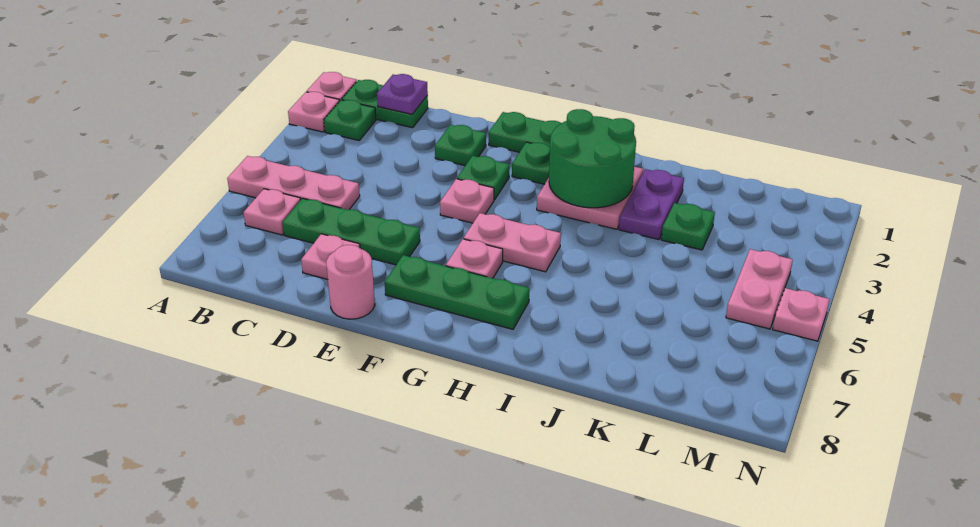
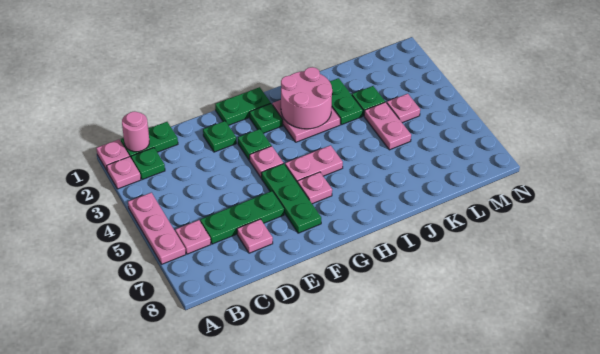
pink 1x3 plate [227,156,360,210] -> pink 1x3 plate turned to [128,193,186,264]
purple 1x1 plate [377,74,428,114] -> none
pink 1x1 round brick [326,245,375,319] -> pink 1x1 round brick moved to [122,112,149,152]
green 1x3 plate [385,255,529,329] -> green 1x3 plate turned to [261,164,321,233]
green 2x2 round brick [549,109,636,208] -> pink 2x2 round brick [281,67,332,129]
purple 1x2 plate [619,169,684,240] -> green 1x2 plate [330,78,363,125]
pink 1x2 plate [726,249,793,329] -> pink 1x2 plate moved to [364,102,411,150]
pink 1x1 plate [773,288,830,341] -> pink 1x1 plate moved to [387,94,420,123]

